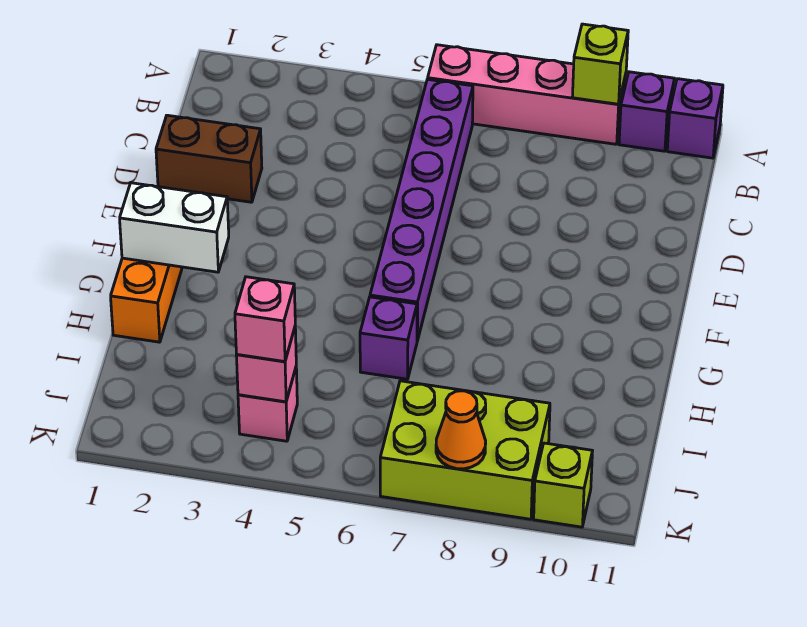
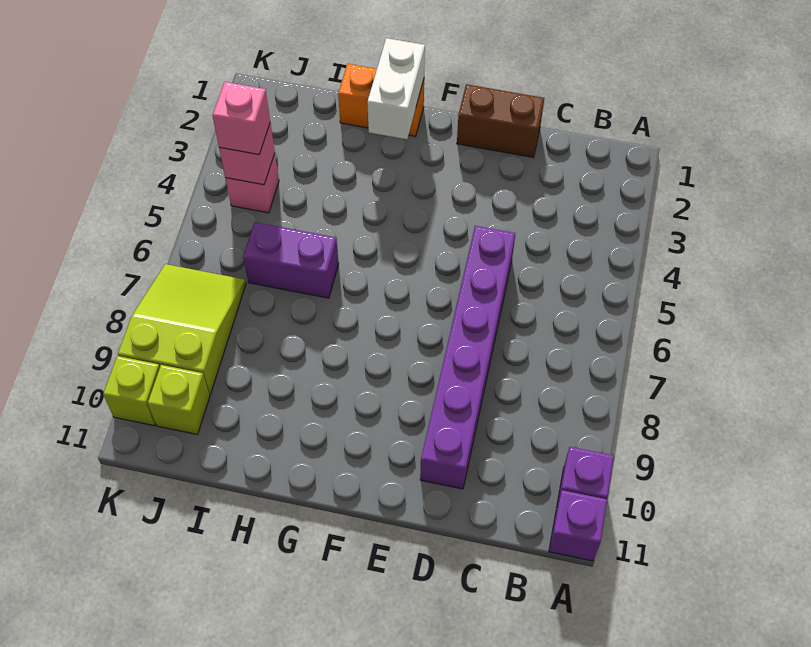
pink 1x4 brick [428,45,626,144] -> none
lime 1x1 brick [573,24,628,104] -> lime 1x1 brick moved to [148,365,210,434]
purple 1x6 brick [370,79,473,341] -> purple 1x6 brick turned to [420,226,516,489]
brown 1x2 brick [156,115,262,202] -> brown 1x2 brick turned to [457,84,544,158]
purple 1x1 brick [360,297,417,379] -> purple 1x2 brick [243,222,339,298]
lime 2x3 brick [380,381,550,519] -> lime 2x3 slope [118,264,246,395]
orange 1x1 cone [436,391,486,469] -> none

